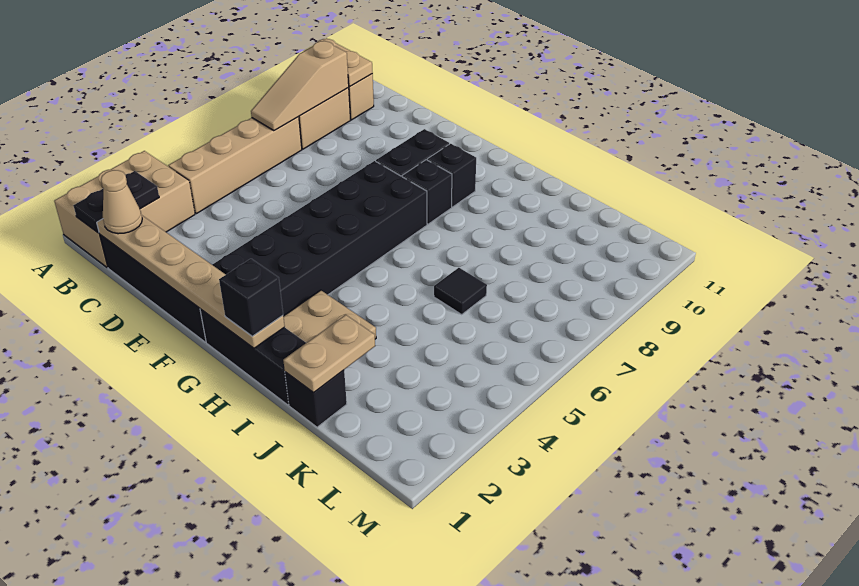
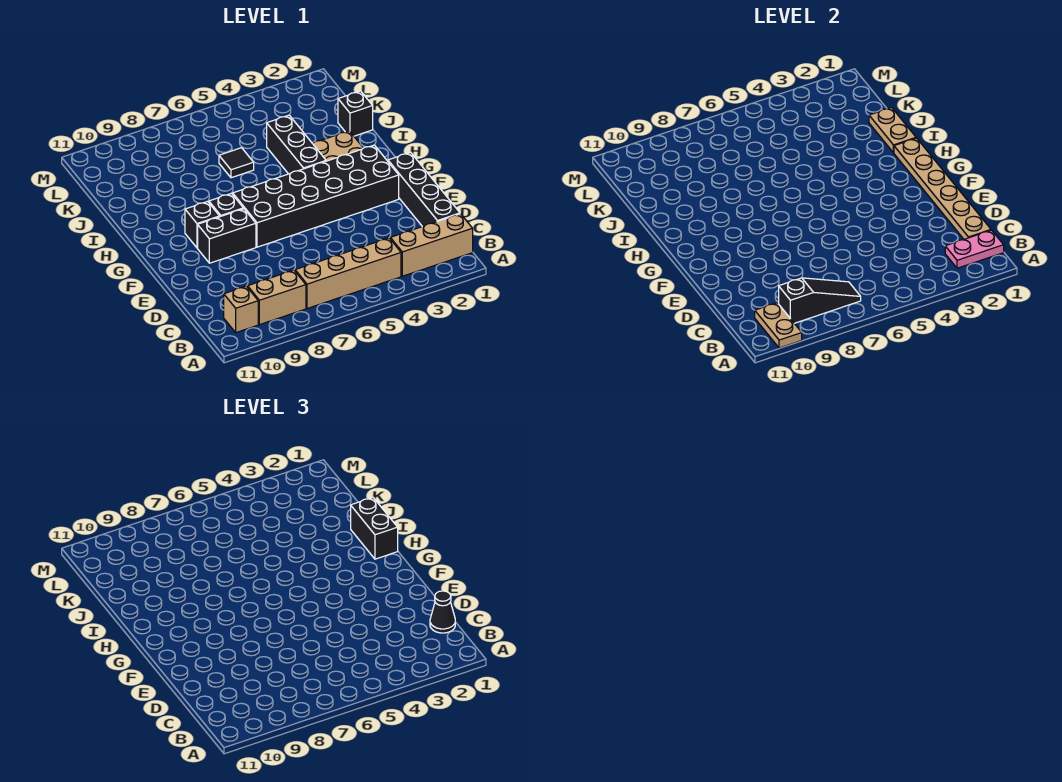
tan 2x3 brick [54,151,195,268] -> tan 1x3 brick [390,214,473,276]
black 1x2 plate [73,171,159,233] -> pink 1x2 plate [945,230,1004,268]
tan 1x3 slope [251,41,349,131] -> black 1x3 slope [779,278,861,323]
tan 1x1 cone [101,170,142,234] -> black 1x1 cone [430,591,455,633]
black 1x3 brick [200,309,306,405] -> black 1x3 brick moved to [267,115,326,174]
black 1x1 brick [219,259,283,336] -> black 1x2 brick [351,498,398,559]
tan 1x2 plate [283,315,375,393] -> tan 1x2 plate turned to [869,108,916,153]

